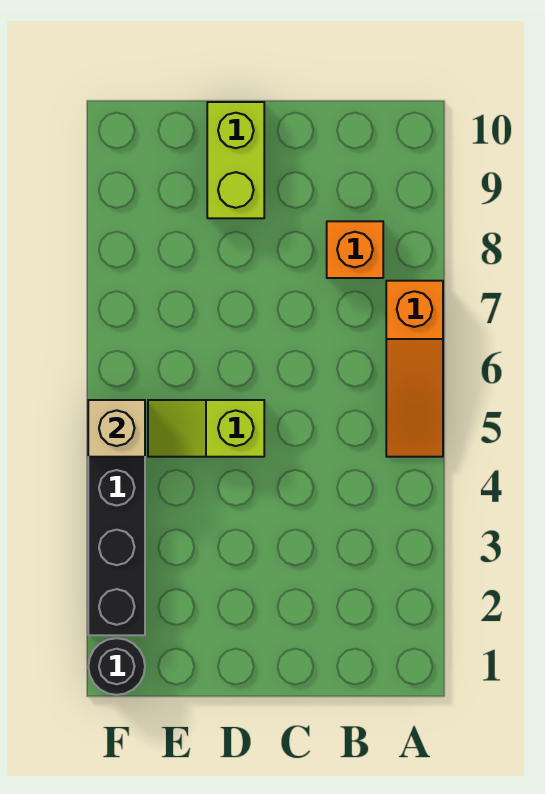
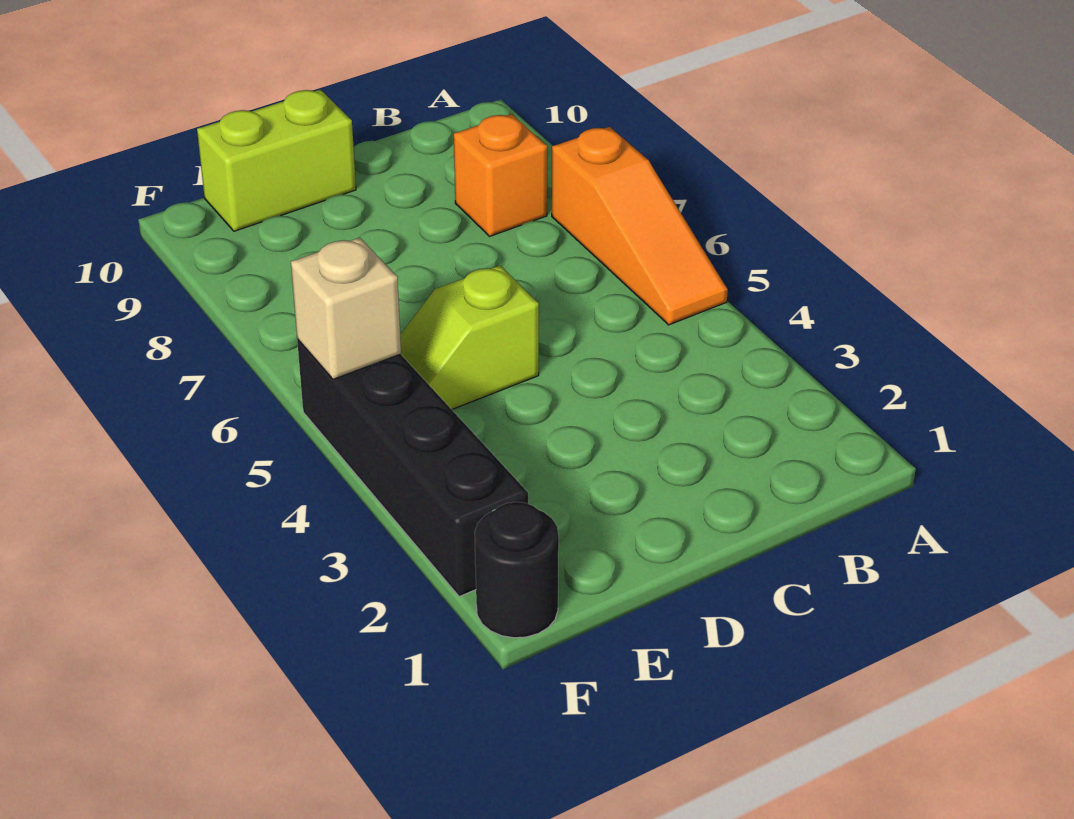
lime 1x2 brick [207,102,264,218] -> lime 1x2 brick turned to [197,90,356,231]

